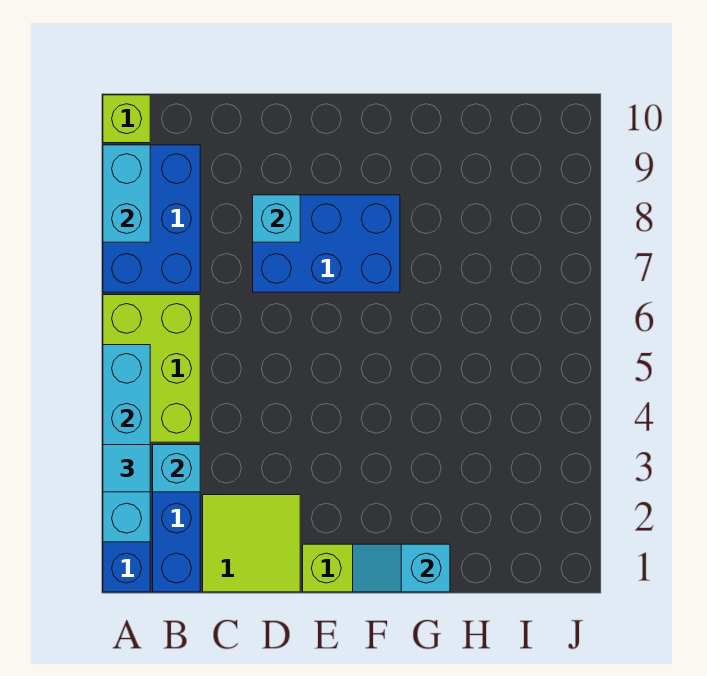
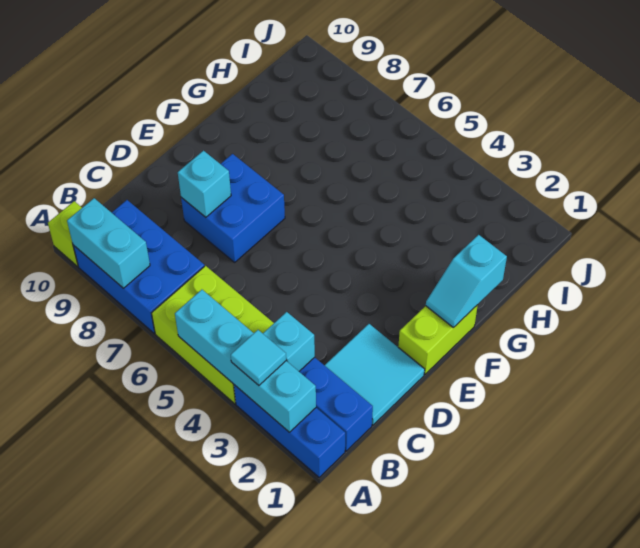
lime 2x2 tile [203,495,300,592] -> cyan 2x2 tile [325,324,425,425]
blue 2x3 brick [253,195,400,292] -> blue 2x2 brick [181,154,285,262]

